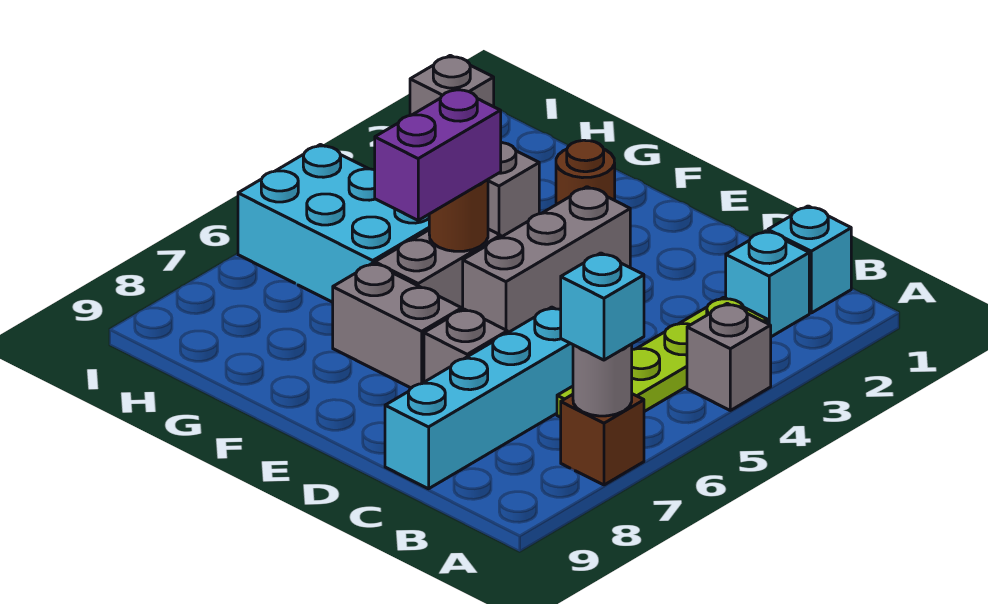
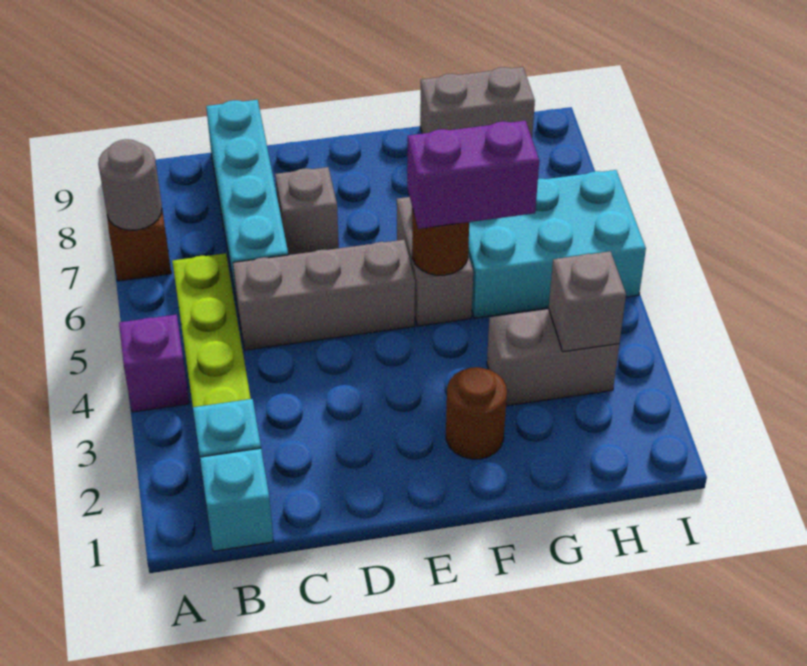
grey 1x1 brick [687,303,771,410] -> purple 1x1 brick [119,315,189,412]
cyan 1x1 brick [561,253,644,360] -> none
grey 1x3 brick [463,187,630,333] -> grey 1x3 brick turned to [233,240,415,350]
grey 1x2 brick [333,263,462,388] -> grey 1x2 brick moved to [420,67,535,137]
purple 1x2 brick [375,89,501,220] -> purple 1x2 brick turned to [407,121,539,229]

